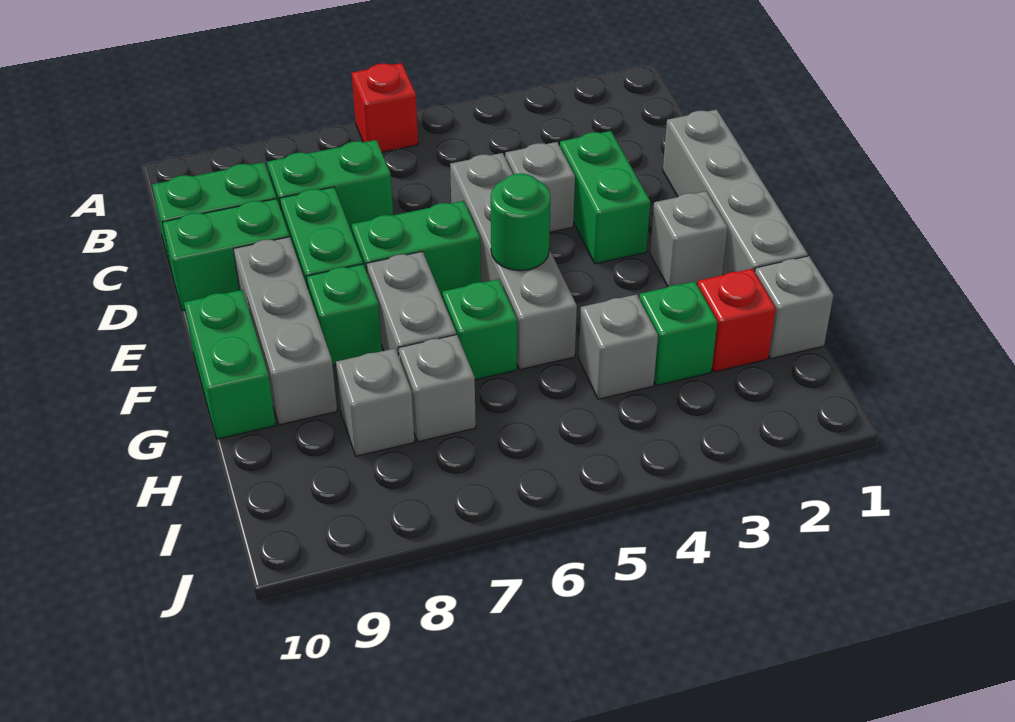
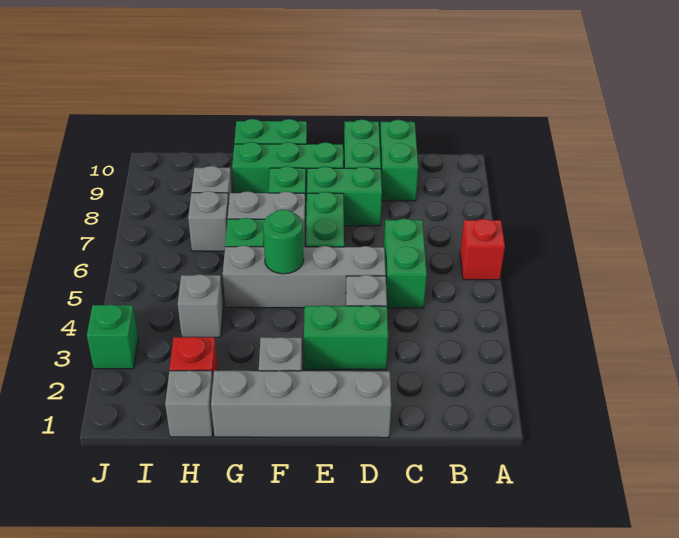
green 1x2 brick [267,140,393,232] -> green 1x2 brick moved to [384,219,427,308]
grey 1x3 brick [233,237,337,425] -> green 1x3 brick [232,142,343,200]
green 1x1 brick [639,281,717,386] -> green 1x1 brick moved to [87,305,138,369]

